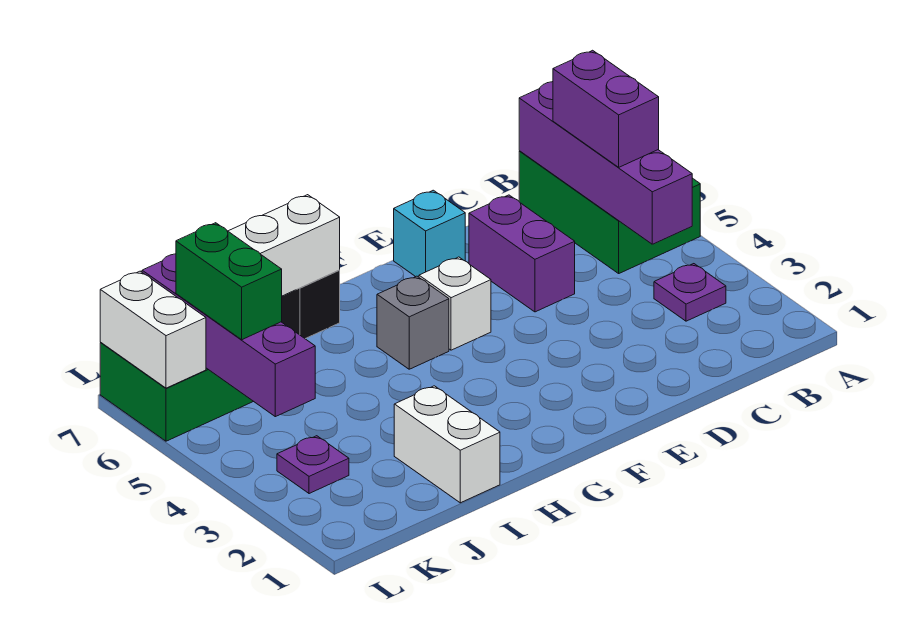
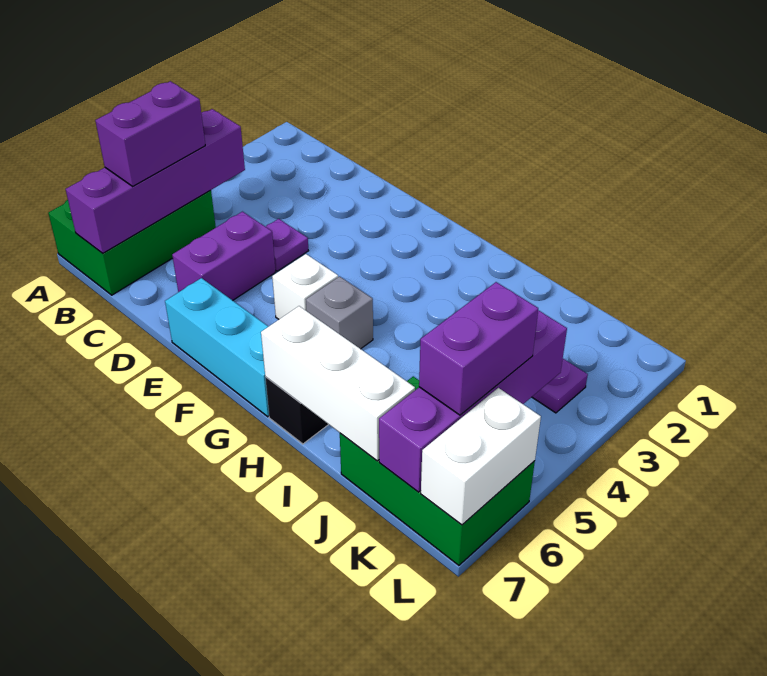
purple 1x1 plate [654,264,726,321] -> purple 1x1 plate moved to [266,219,309,271]
cyan 1x1 brick [394,190,465,277] -> cyan 1x3 brick [165,278,269,417]
white 1x2 brick [394,386,500,503] -> none
green 1x2 brick [176,223,282,340] -> purple 1x2 brick [419,282,538,415]

